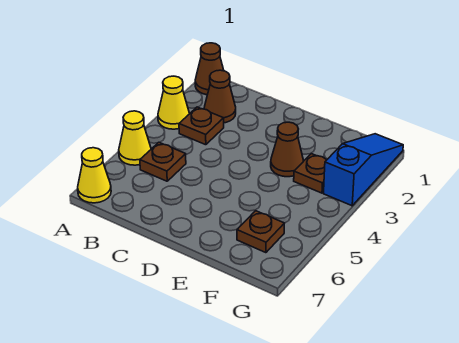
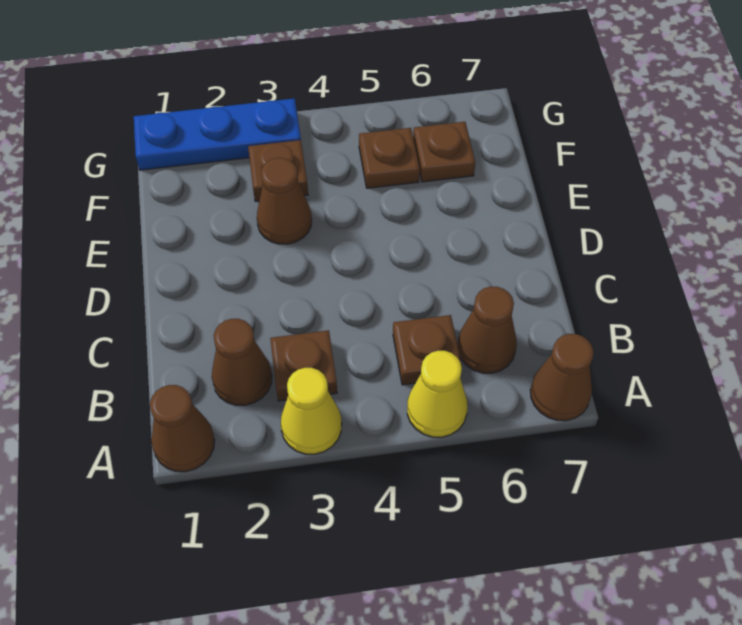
yellow 1x1 cone [78,148,111,203] -> brown 1x1 cone [530,334,594,421]
none -> brown 1x1 cone [458,287,517,373]
none -> brown 1x1 plate [359,128,420,188]
blue 1x3 slope [324,134,403,206] -> blue 1x3 plate [134,98,301,170]

